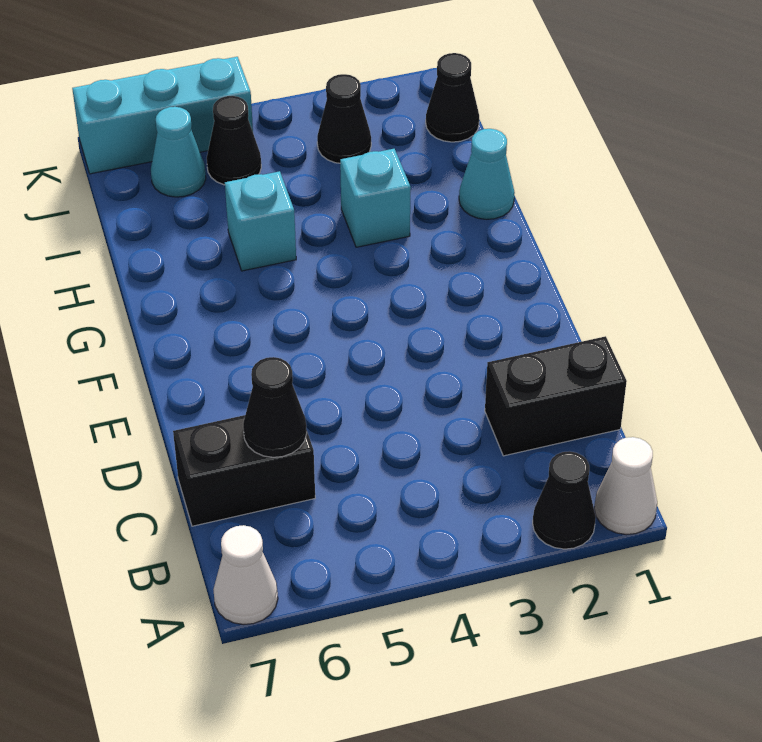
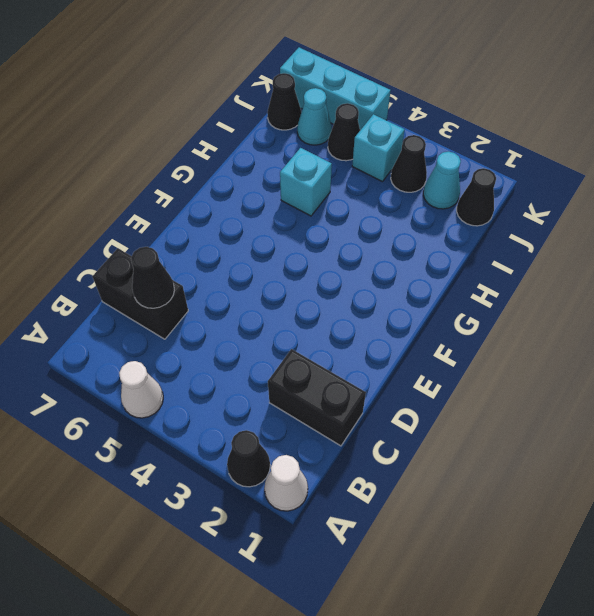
white 1x1 cone [213,525,278,625] -> white 1x1 cone moved to [119,361,163,418]
cyan 1x1 cone [459,129,515,219] -> cyan 1x1 cone moved to [423,151,461,209]
cyan 1x1 brick [340,149,411,247] -> cyan 1x1 brick moved to [352,114,405,182]
none -> black 1x1 cone [267,73,301,130]

